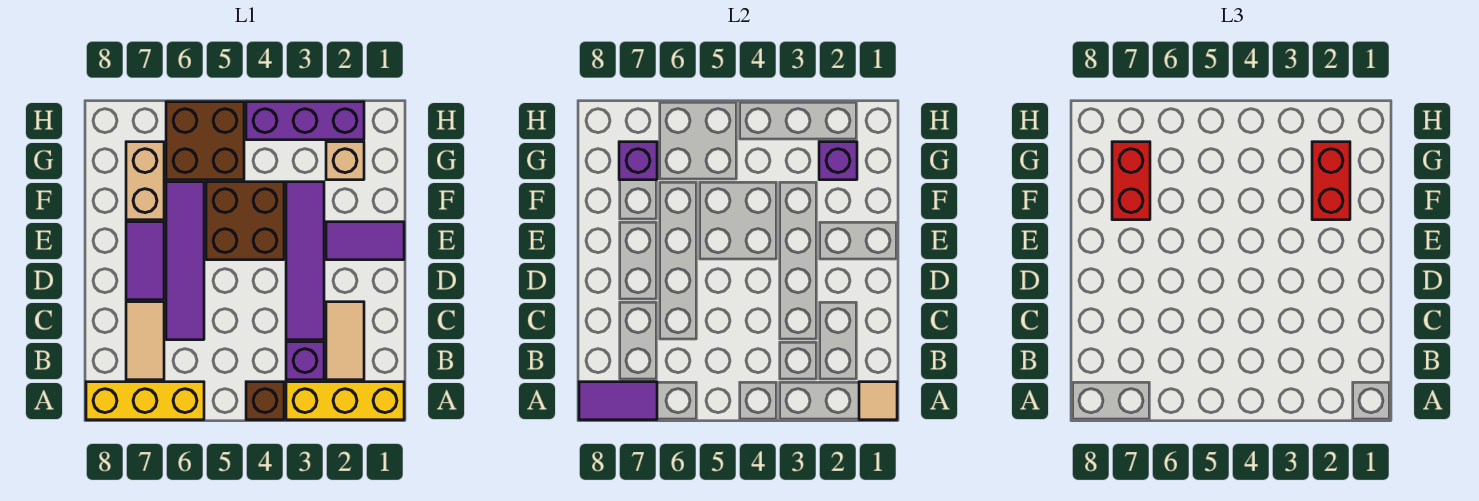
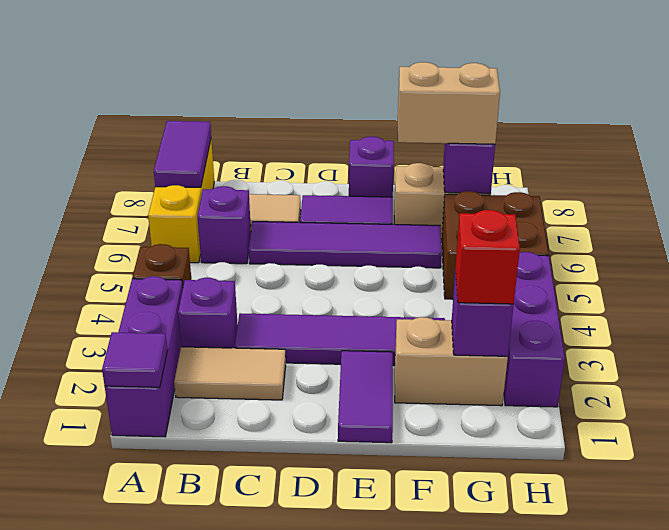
yellow 1x3 brick [286,382,404,420] -> purple 1x3 brick [105,276,183,437]
tan 1x1 tile [859,382,897,420] -> purple 1x1 tile [102,332,168,387]
none -> purple 1x1 brick [198,186,251,264]
brown 2x2 brick [206,182,284,260] -> none
none -> purple 1x1 brick [349,137,394,197]
red 1x2 brick [1312,142,1350,220] -> red 1x1 brick [455,210,520,304]
red 1x2 brick [1112,142,1150,220] -> tan 1x2 brick [398,62,500,144]
tan 1x1 brick [326,142,364,180] -> tan 1x2 brick [395,317,508,406]

